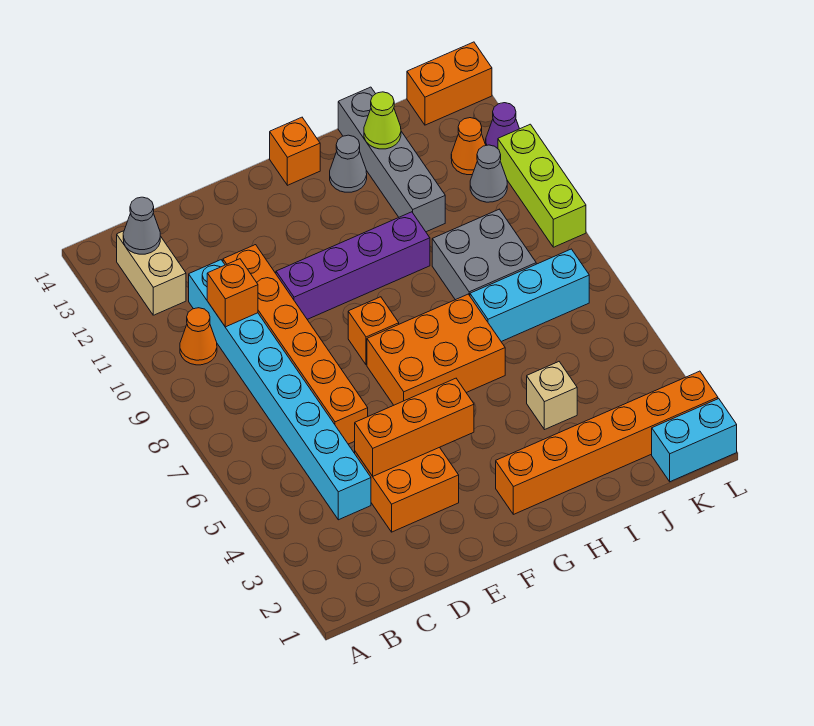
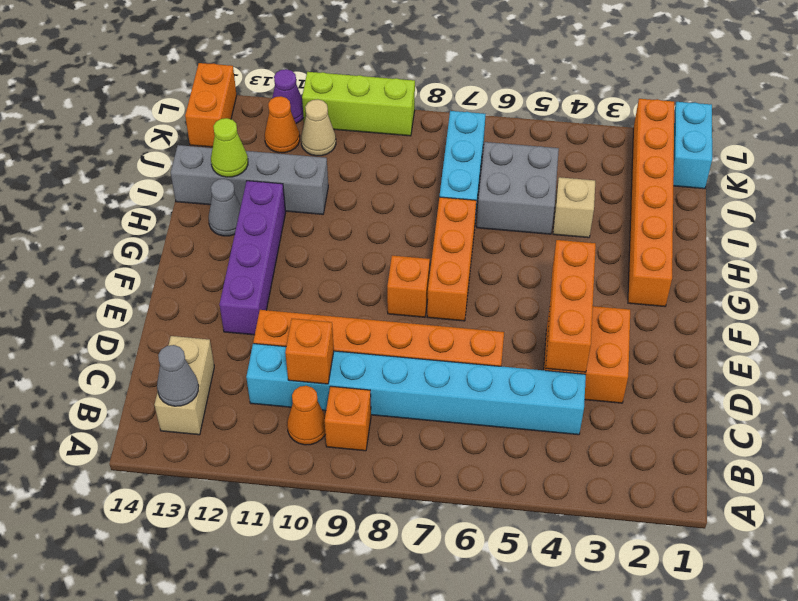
tan 1x2 brick [117,231,186,315] -> tan 1x2 brick turned to [154,336,214,435]
purple 1x4 brick [276,212,430,319] -> purple 1x4 brick moved to [220,181,286,335]
orange 2x3 brick [367,294,505,405] -> orange 1x3 brick [427,197,476,321]
orange 1x1 brick [270,117,320,185] -> orange 1x1 brick moved to [325,386,371,451]
grey 2x2 brick [432,209,536,300] -> grey 2x2 brick moved to [477,142,559,234]
grey 1x1 cone [470,145,507,202] -> tan 1x1 cone [301,99,336,156]

